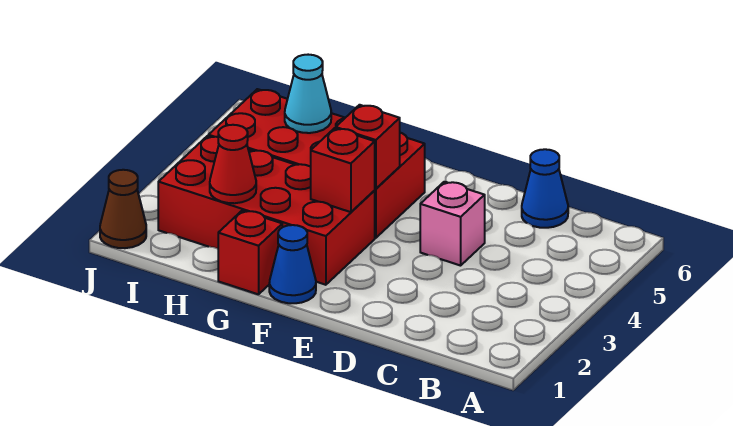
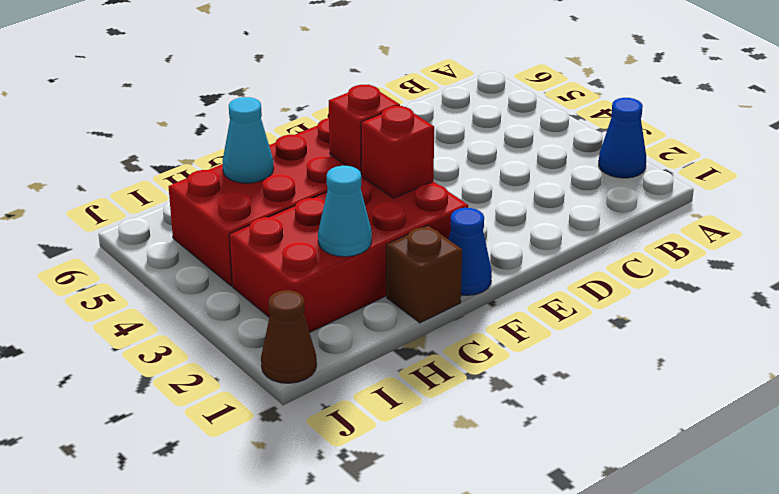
blue 1x1 cone [522,149,568,228] -> blue 1x1 cone moved to [599,98,646,178]
pink 1x1 brick [420,182,485,266] -> none
red 1x1 brick [218,210,282,294] -> brown 1x1 brick [386,226,462,323]
red 1x1 cone [210,125,256,203] -> cyan 1x1 cone [318,166,372,257]

